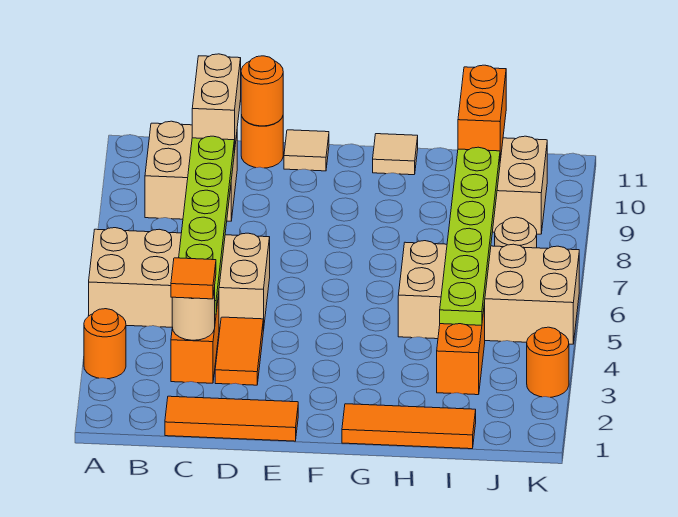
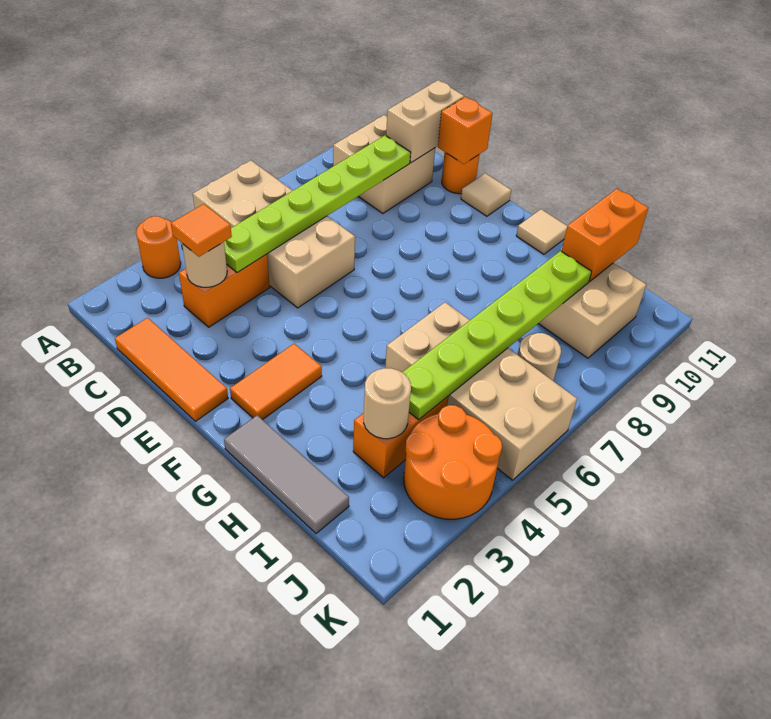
orange 1x2 tile [215,317,263,385] -> orange 1x2 tile moved to [230,344,322,420]
orange 1x1 round brick [241,56,283,126] -> orange 1x1 brick [438,97,493,164]
orange 1x3 tile [342,404,476,449] -> grey 1x3 tile [224,415,349,533]
none -> tan 1x1 round brick [364,368,411,439]
orange 1x1 round brick [527,327,569,397] -> orange 2x2 round brick [404,405,502,519]

